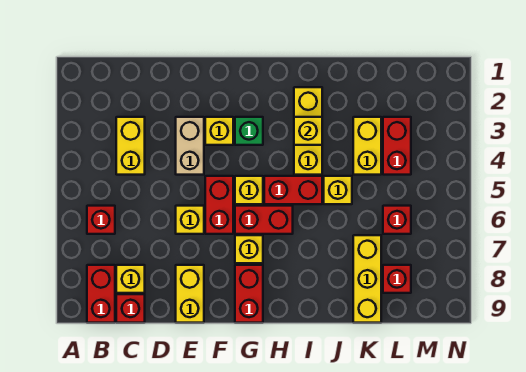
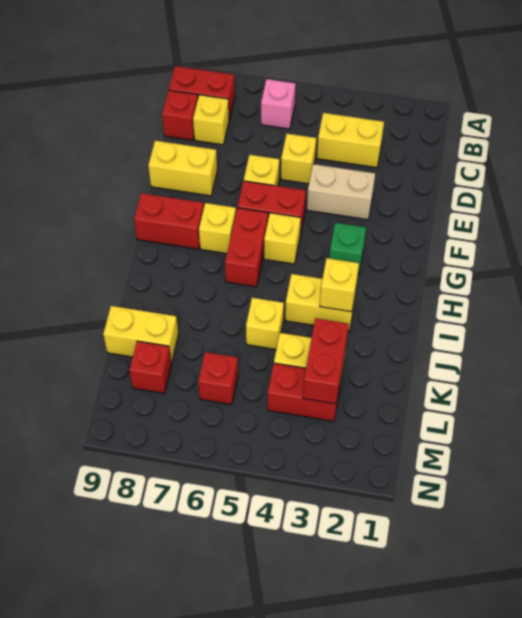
red 1x1 brick [87,206,115,234] -> pink 1x1 brick [261,79,296,129]
yellow 1x1 brick [205,117,233,145] -> yellow 1x1 brick moved to [281,134,316,184]
red 1x2 brick [264,176,322,204] -> red 1x2 brick moved to [303,318,349,404]
yellow 1x3 brick [294,87,322,175] -> yellow 1x2 brick [285,274,356,331]
yellow 1x3 brick [353,235,381,323] -> yellow 1x2 brick [103,306,178,363]

